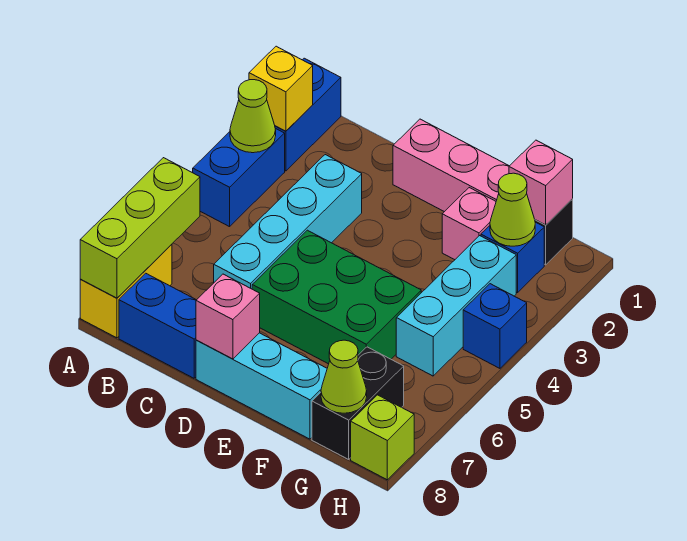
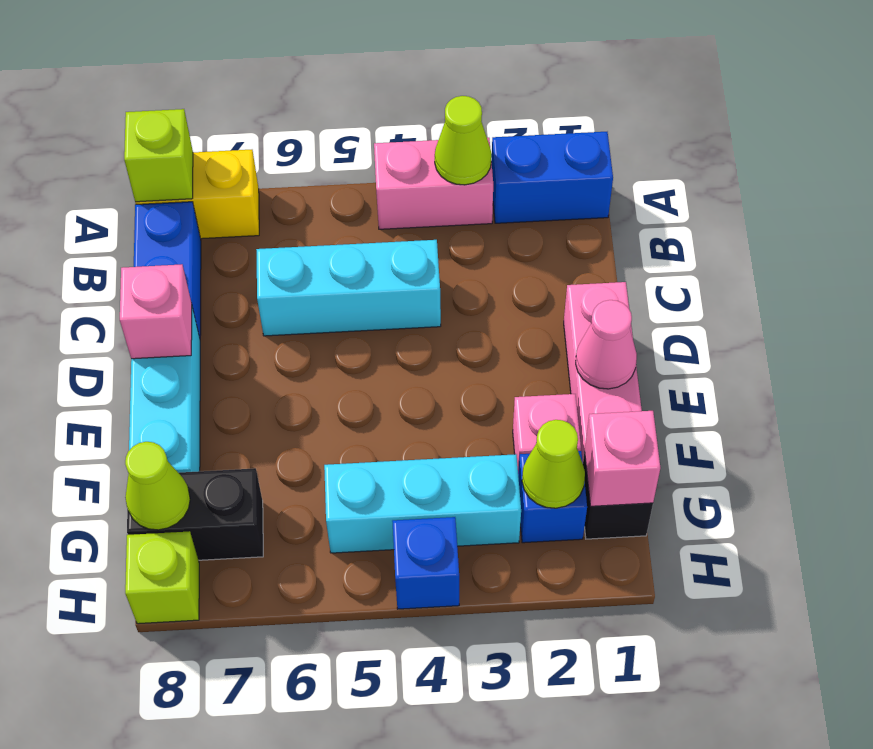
yellow 1x1 brick [249,46,313,131] -> none
blue 1x2 brick [193,128,285,227] -> pink 1x2 brick [374,138,493,229]
lime 1x3 brick [80,158,200,298] -> lime 1x1 brick [124,109,193,202]
cyan 1x4 brick [214,155,362,289] -> cyan 1x3 brick [256,240,441,336]
green 2x3 brick [252,230,421,364] -> none
none -> pink 1x1 cone [576,300,637,389]

